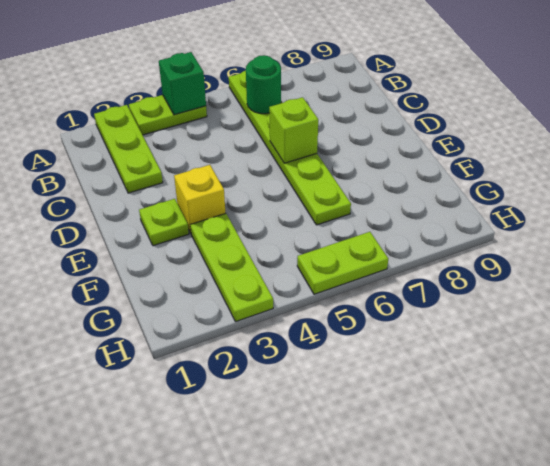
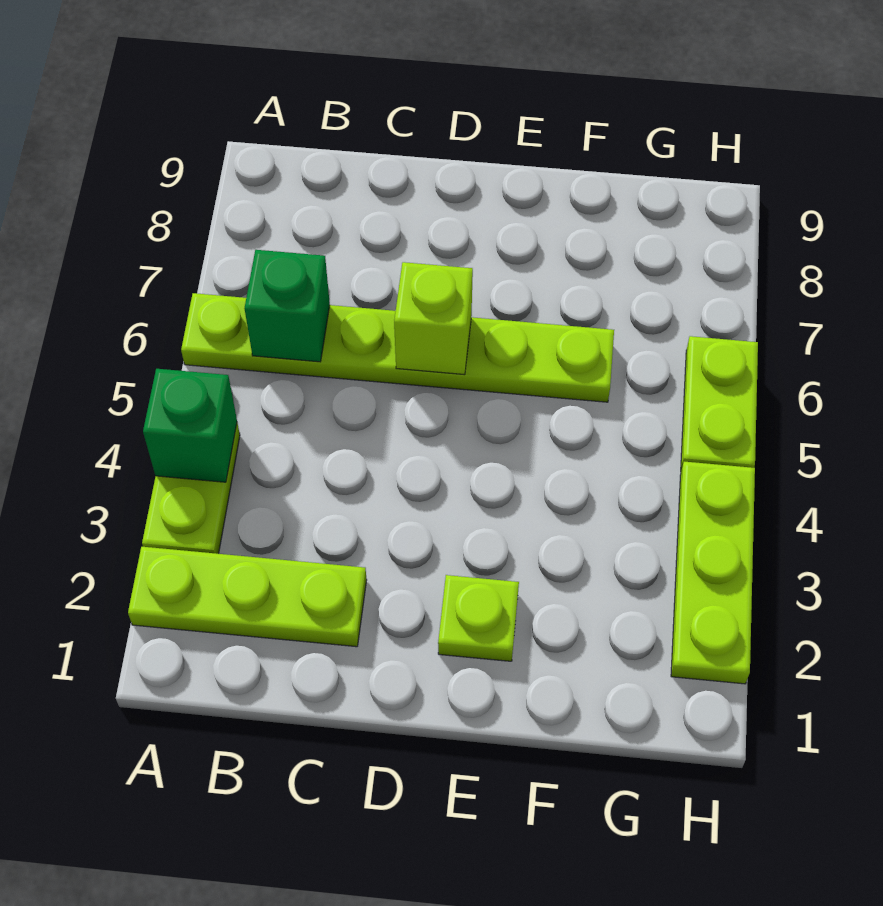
green 1x1 round brick [246,55,281,114] -> green 1x1 brick [245,250,330,362]
yellow 1x1 brick [174,165,225,233] -> none
lime 1x3 plate [190,213,273,322] -> lime 1x3 plate turned to [671,462,755,684]

